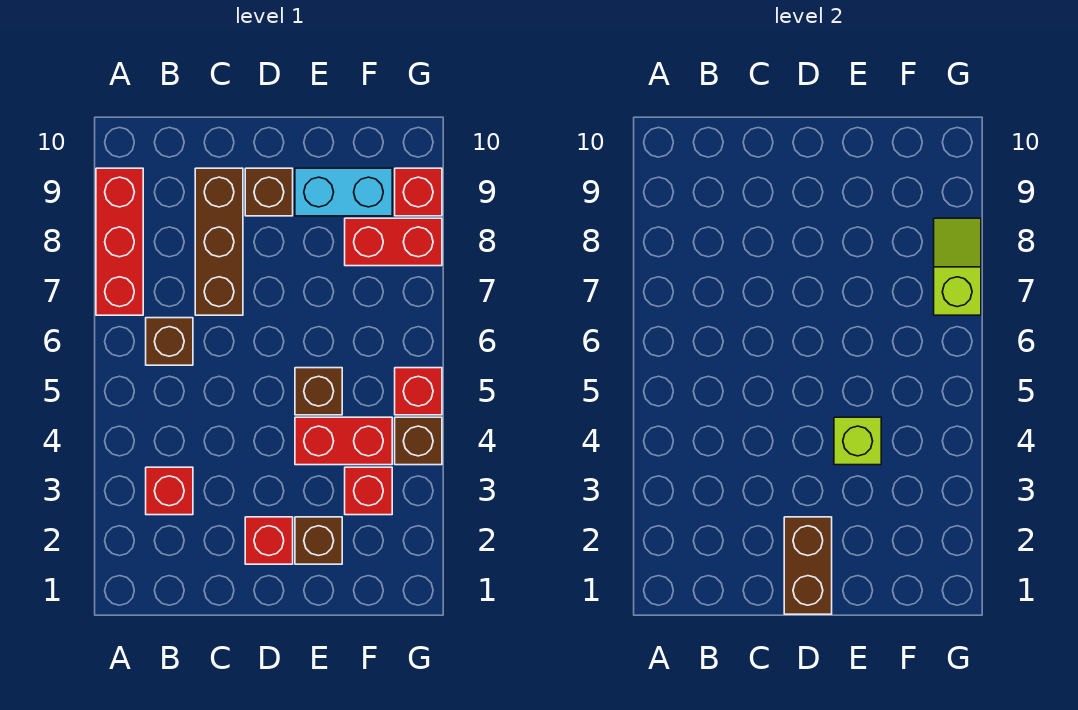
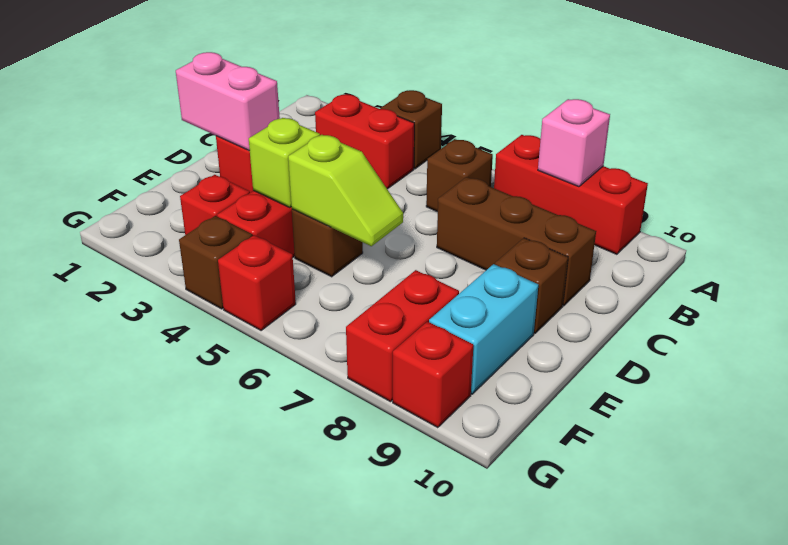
none -> pink 1x1 brick [538,99,610,187]
red 1x1 brick [146,467,193,515] -> red 1x2 brick [315,94,414,189]
brown 1x2 brick [784,517,832,614] -> pink 1x2 brick [176,52,280,150]
brown 1x1 brick [295,517,342,564] -> brown 1x1 brick moved to [380,90,442,169]
lime 1x2 slope [934,218,981,315] -> lime 1x2 slope moved to [288,135,403,246]

